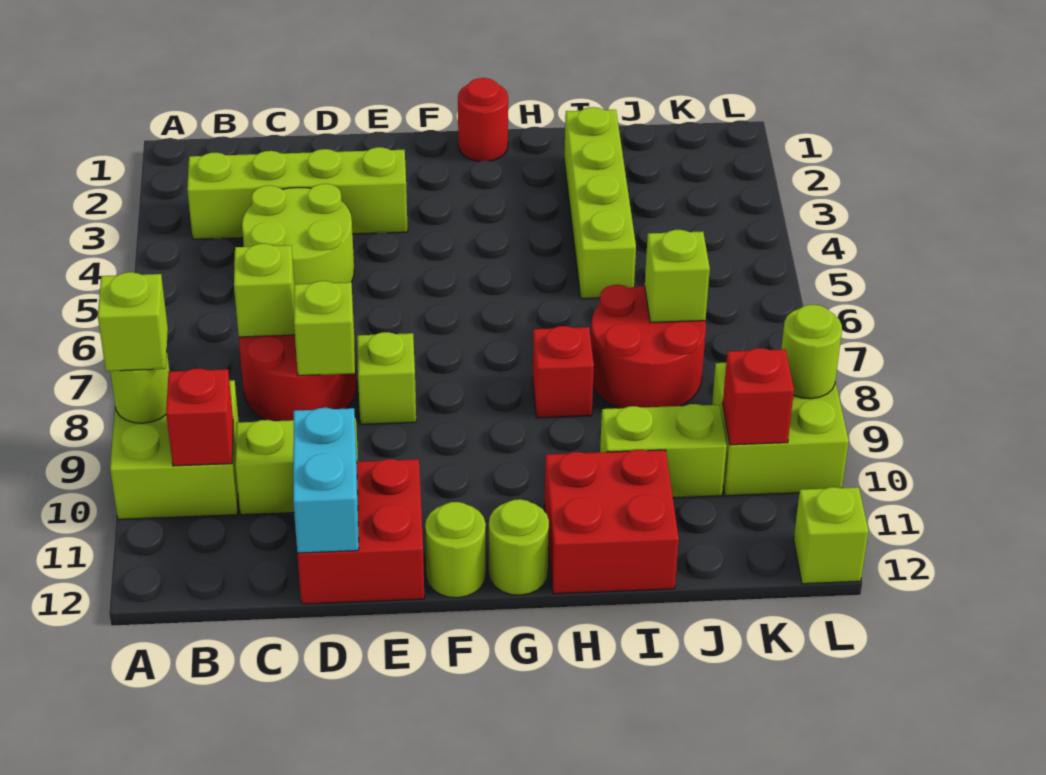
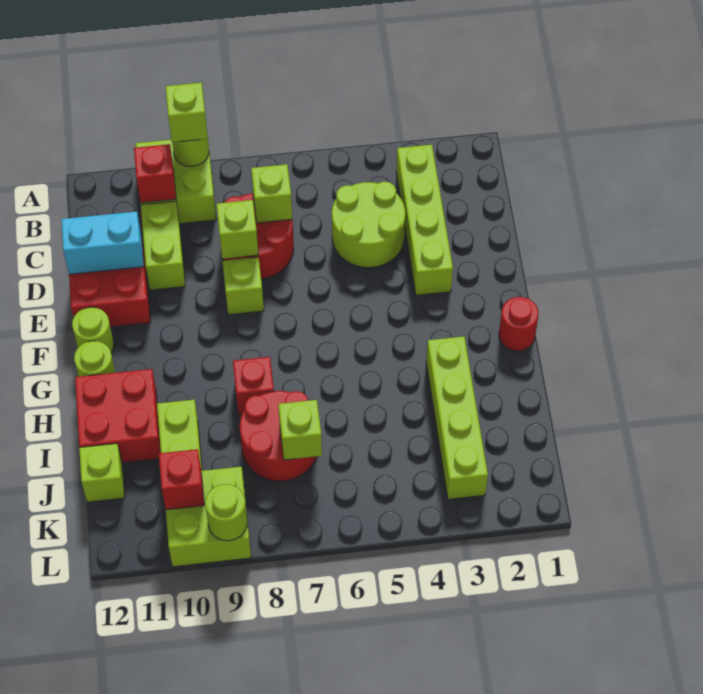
lime 1x4 brick [564,107,636,299] -> lime 1x4 brick turned to [426,336,488,499]
lime 1x1 brick [794,487,869,584] -> lime 1x1 brick moved to [79,444,125,502]

